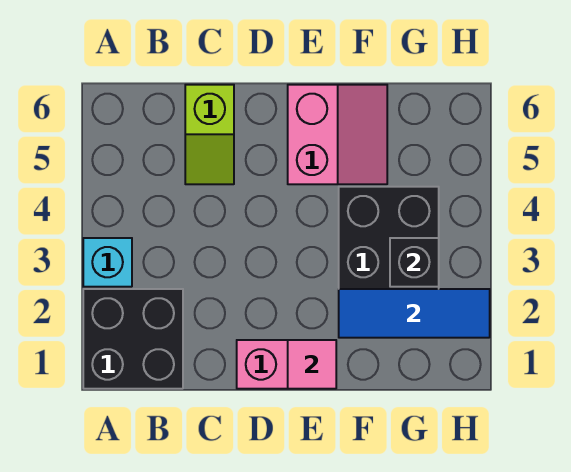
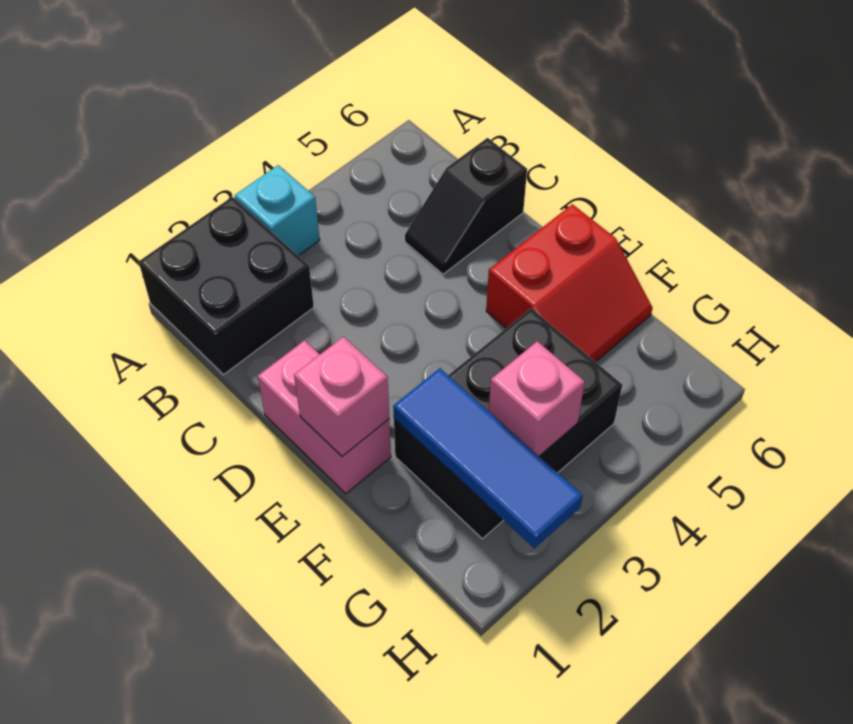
lime 1x2 slope [185,85,234,184] -> black 1x2 slope [405,138,527,274]
pink 1x1 tile [288,340,336,389] -> pink 1x1 brick [294,337,389,456]
pink 2x2 slope [288,85,387,184] -> red 2x2 slope [486,204,653,362]
black 1x1 brick [390,238,439,287] -> pink 1x1 brick [489,341,585,456]

